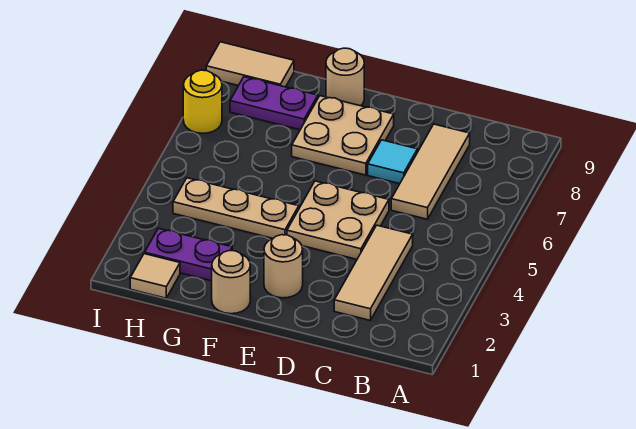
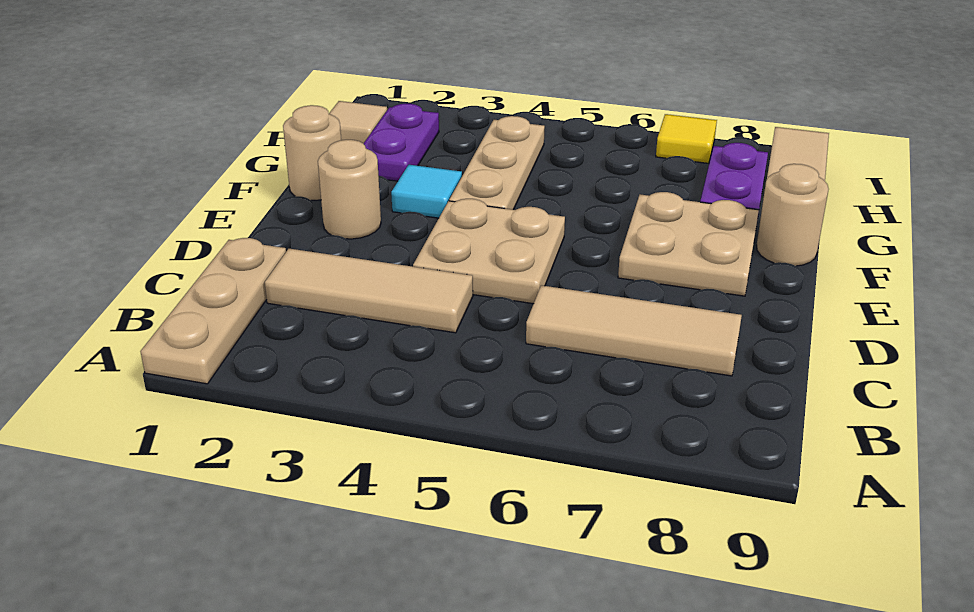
none -> tan 1x3 plate [140,238,286,384]
cyan 1x1 tile [368,140,417,184] -> cyan 1x1 tile moved to [391,165,462,218]
yellow 1x1 round brick [183,70,222,133] -> yellow 1x1 tile [656,114,717,163]

